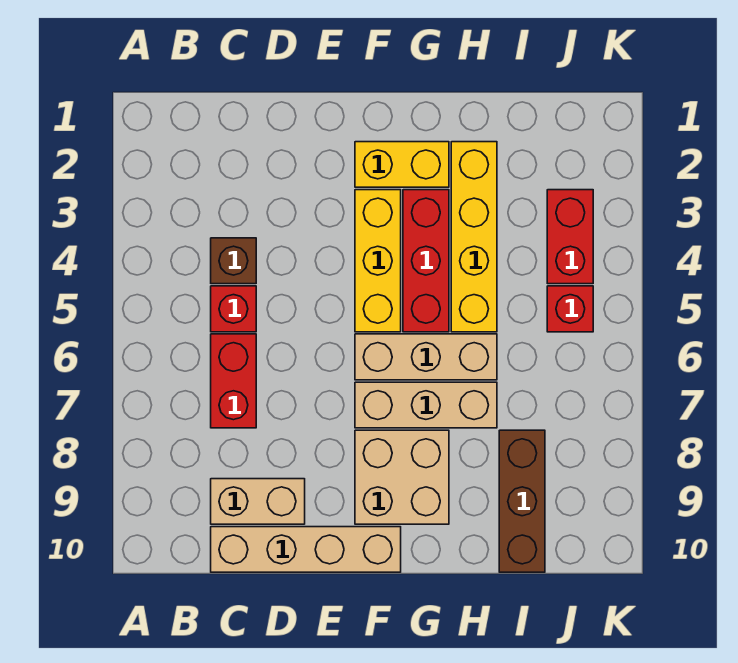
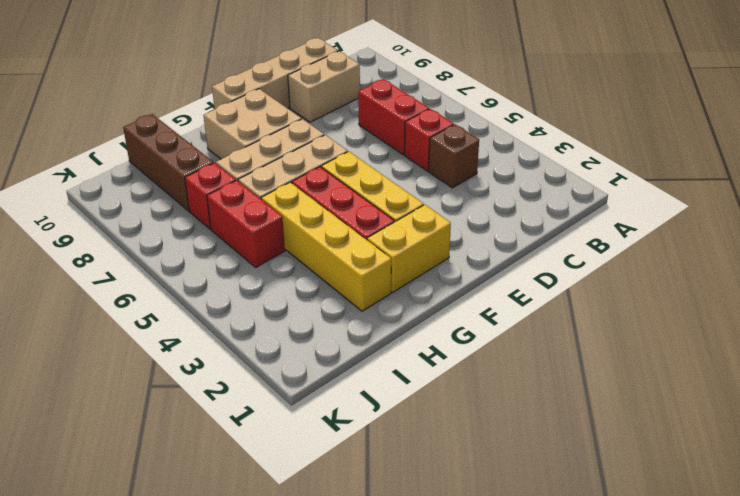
red 1x2 brick [547,190,593,284] -> red 1x2 brick moved to [207,180,285,267]
red 1x1 brick [547,286,593,332] -> red 1x1 brick moved to [185,163,236,229]

